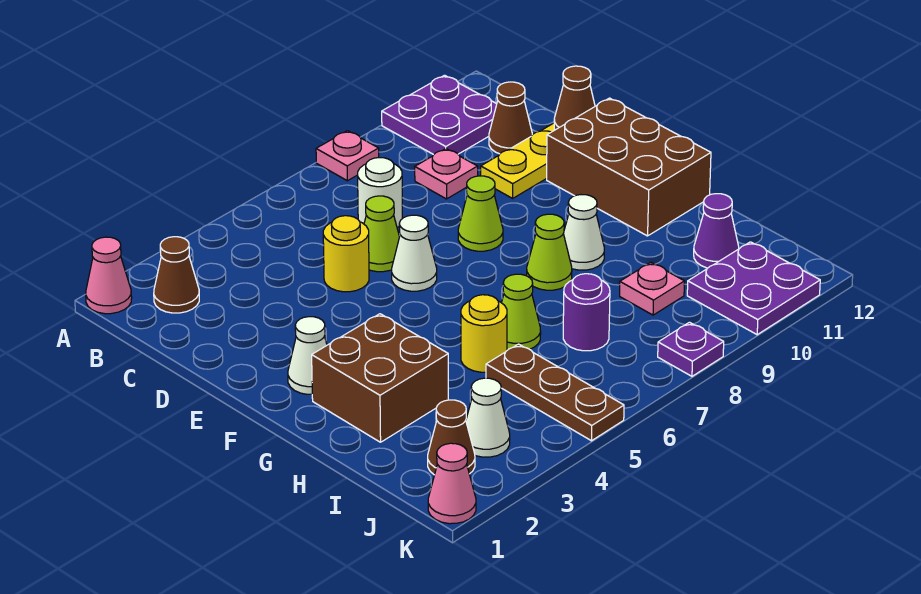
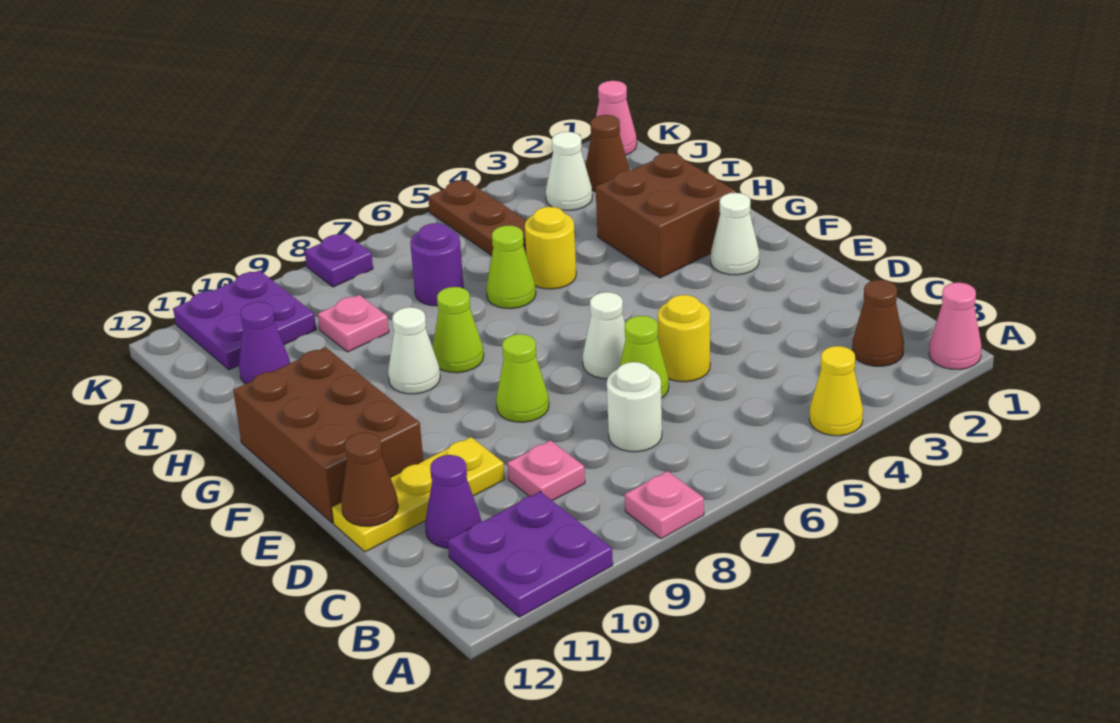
none -> yellow 1x1 cone [809,346,863,436]
brown 1x1 cone [489,82,532,154] -> purple 1x1 cone [425,455,481,548]

